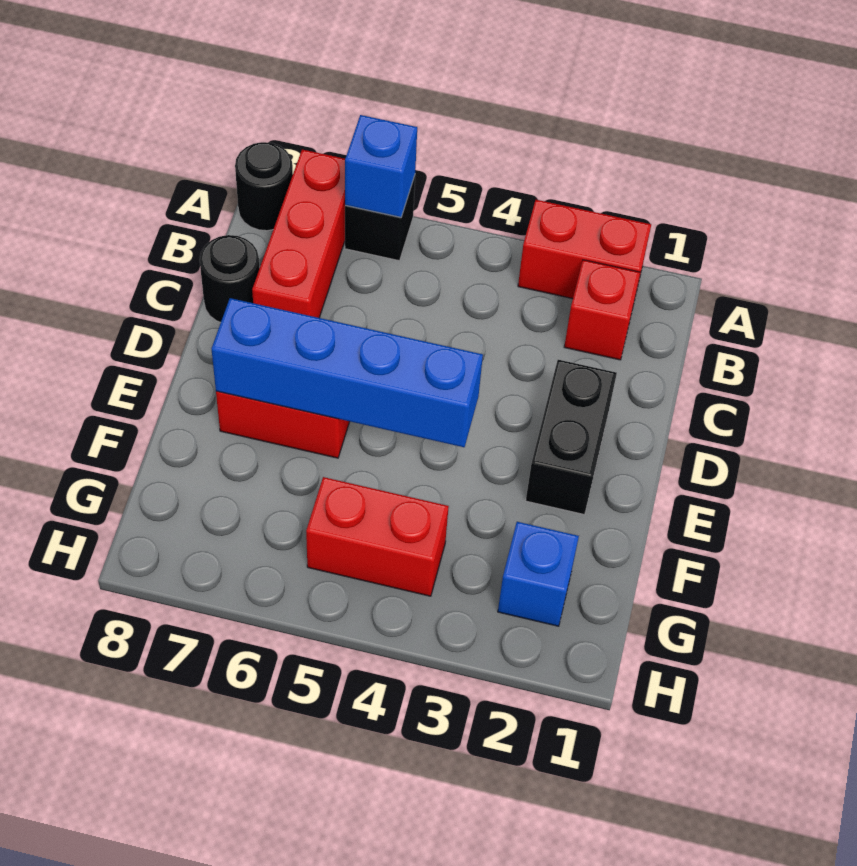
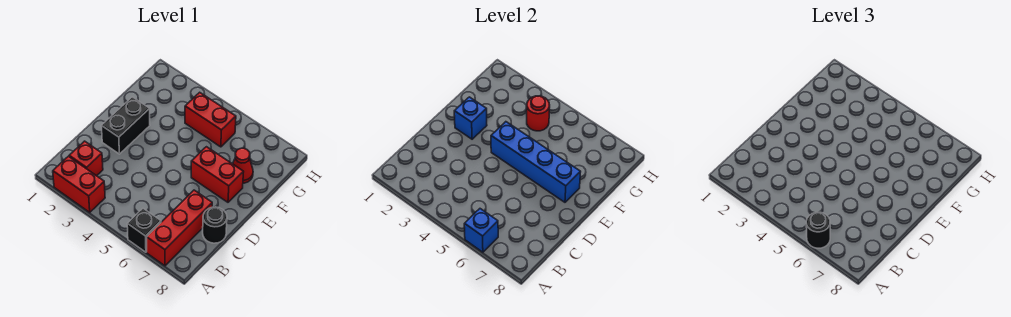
black 1x1 round brick [235,142,293,231] -> black 1x1 round brick moved to [806,212,830,248]
none -> red 1x1 cone [233,148,253,183]
blue 1x1 brick [498,522,579,626] -> blue 1x1 brick moved to [454,97,487,139]
none -> red 1x1 round brick [527,96,550,131]

